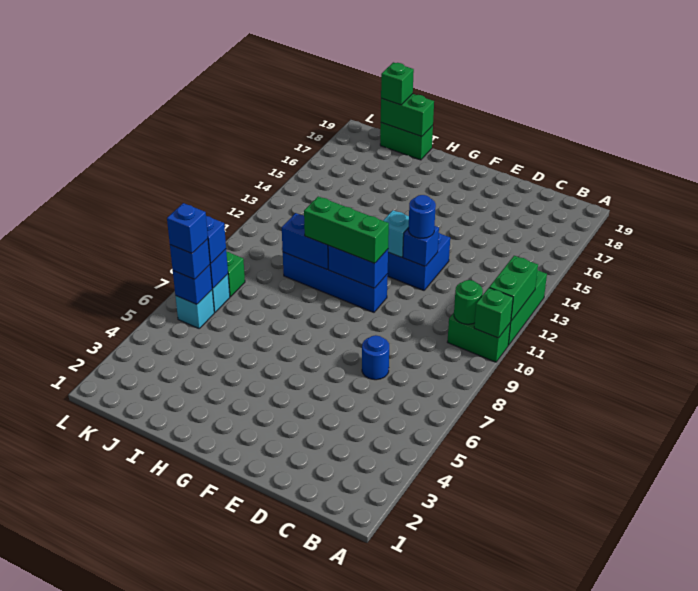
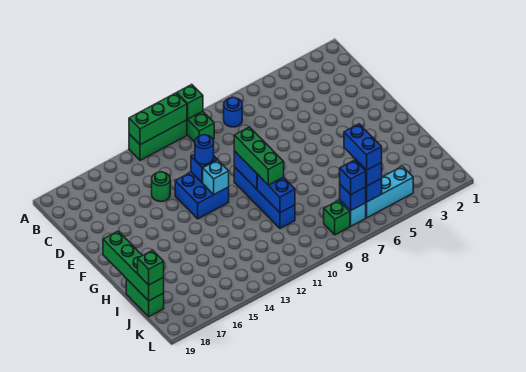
green 1x2 brick [489,256,538,321] -> green 1x3 brick [129,93,187,145]
green 1x1 round brick [454,280,483,324] -> green 1x1 round brick moved to [152,172,170,201]
blue 1x1 round brick [362,335,389,380] -> blue 1x1 round brick moved to [224,97,242,127]
green 1x2 brick [381,94,434,137] -> green 1x4 brick [103,231,164,301]
cyan 1x1 brick [175,290,214,328] -> cyan 1x3 brick [366,166,413,218]
blue 1x1 brick [167,203,208,253] -> blue 1x2 brick [344,124,382,170]

